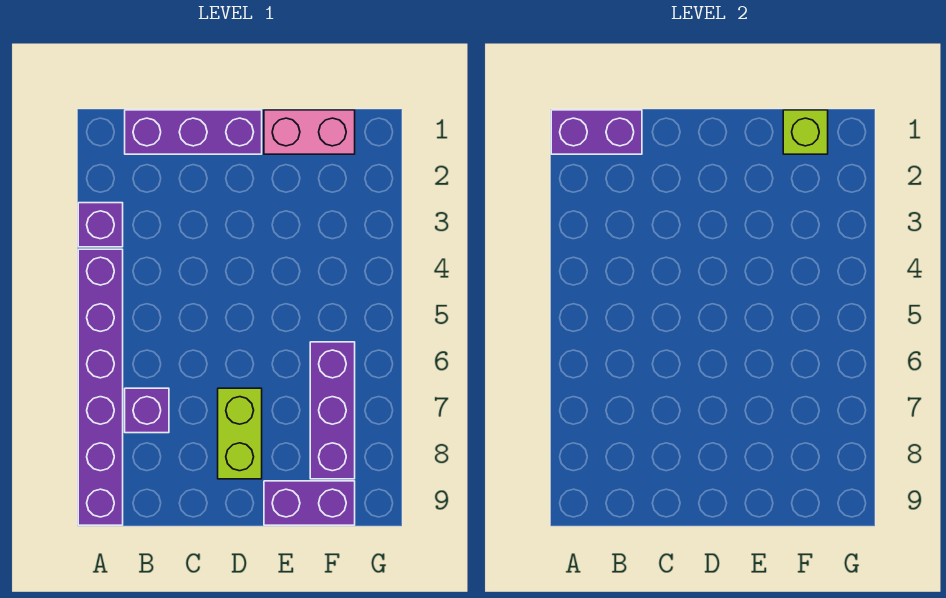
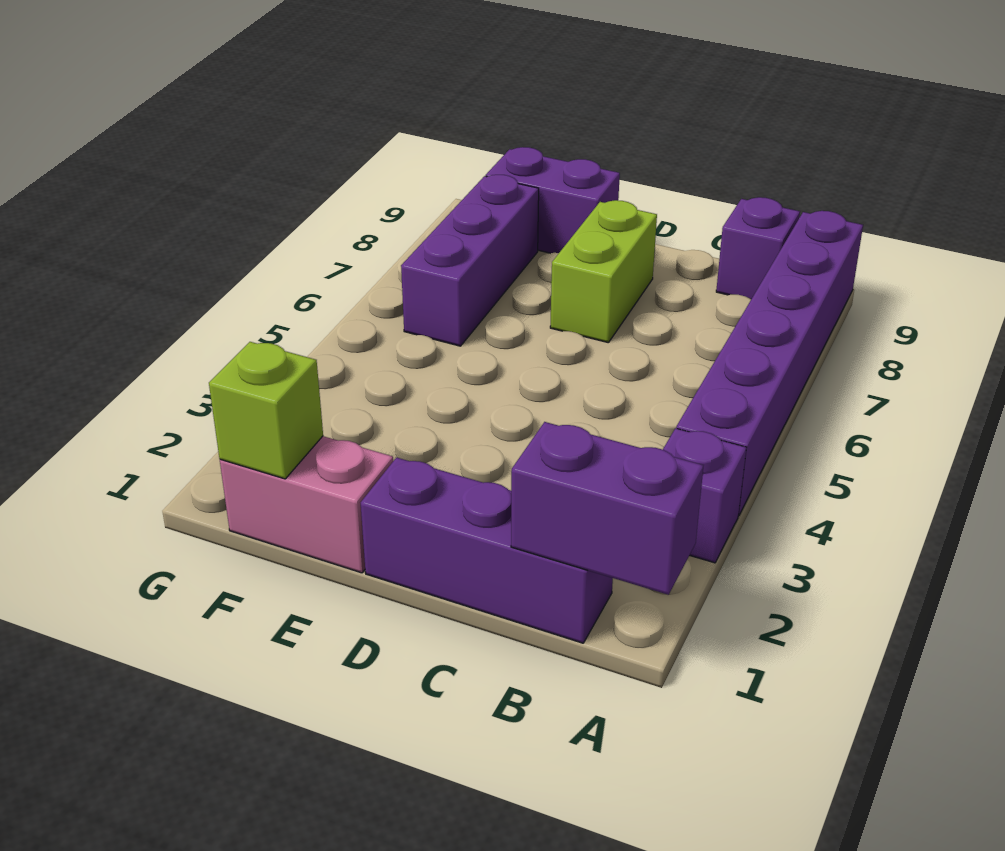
purple 1x1 brick [125,388,169,433] -> purple 1x1 brick moved to [716,197,800,299]

